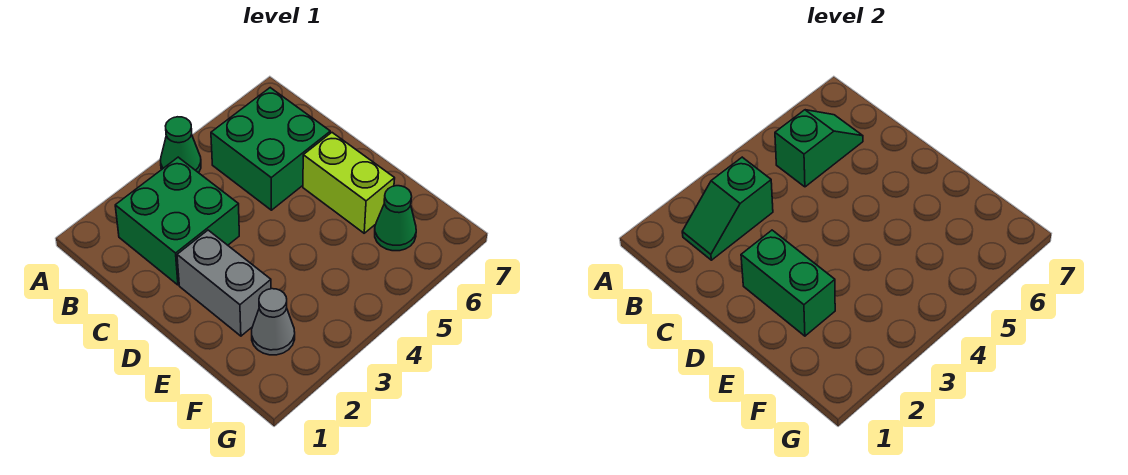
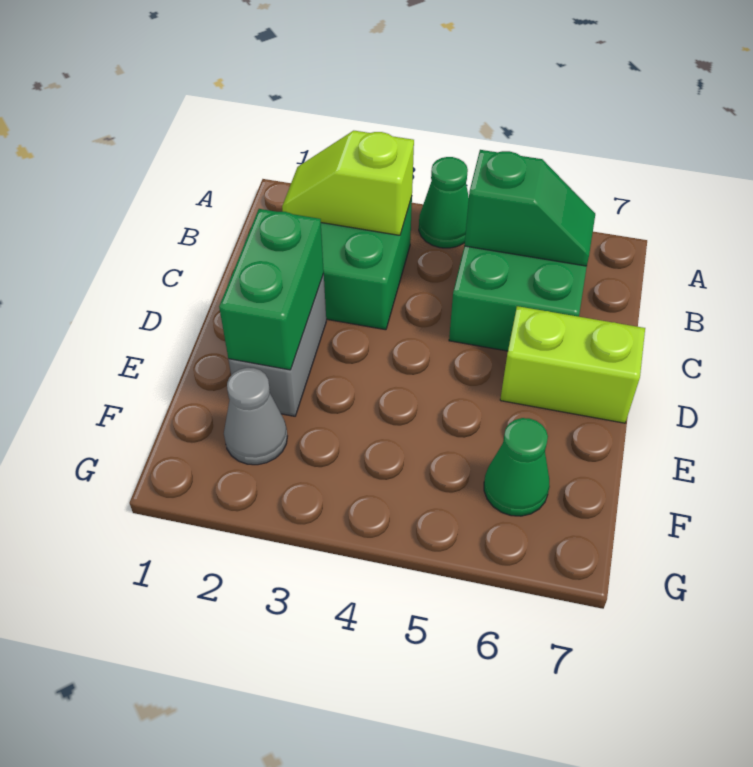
green 1x2 slope [682,157,773,260] -> lime 1x2 slope [282,131,414,235]
lime 1x2 brick [303,133,395,233] -> lime 1x2 brick turned to [500,306,645,423]

